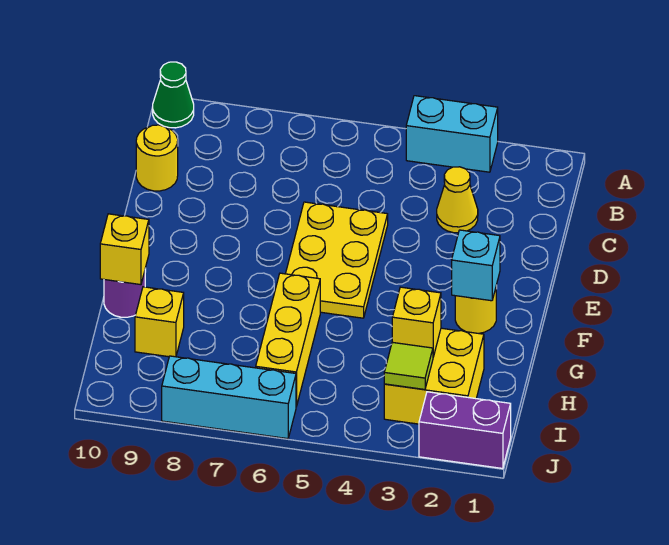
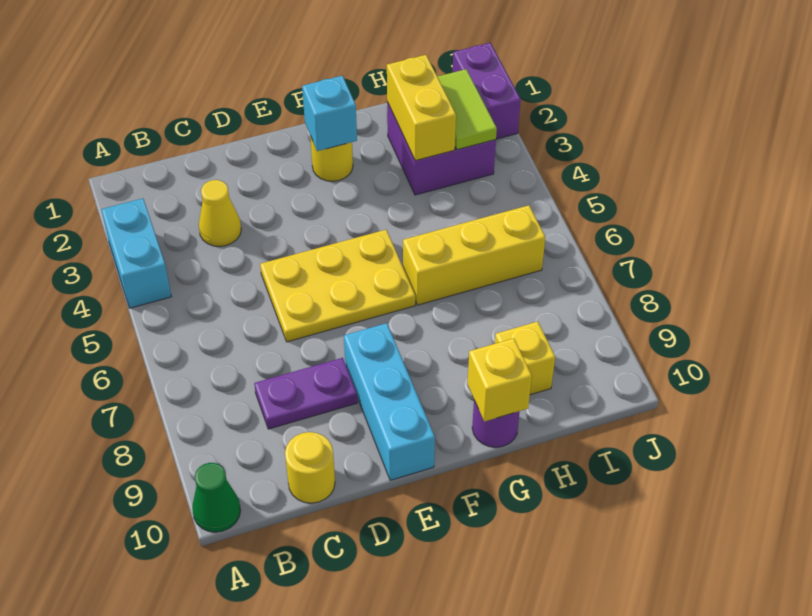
none -> purple 1x2 plate [254,358,357,429]
yellow 2x2 brick [384,328,484,424] -> purple 2x2 brick [387,102,496,195]
yellow 1x1 brick [392,287,441,357] -> yellow 1x2 brick [387,55,456,161]
lime 1x1 tile [384,342,433,389] -> lime 1x2 tile [437,69,497,150]
cyan 1x3 brick [162,356,296,439] -> cyan 1x3 brick moved to [344,323,435,480]

